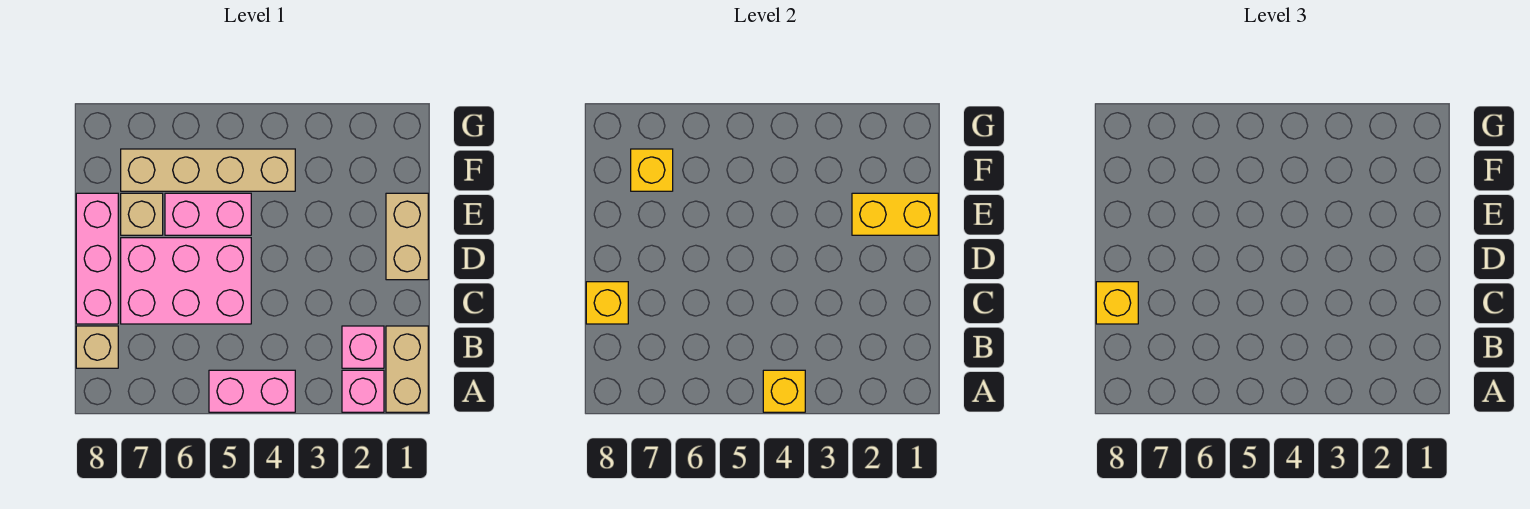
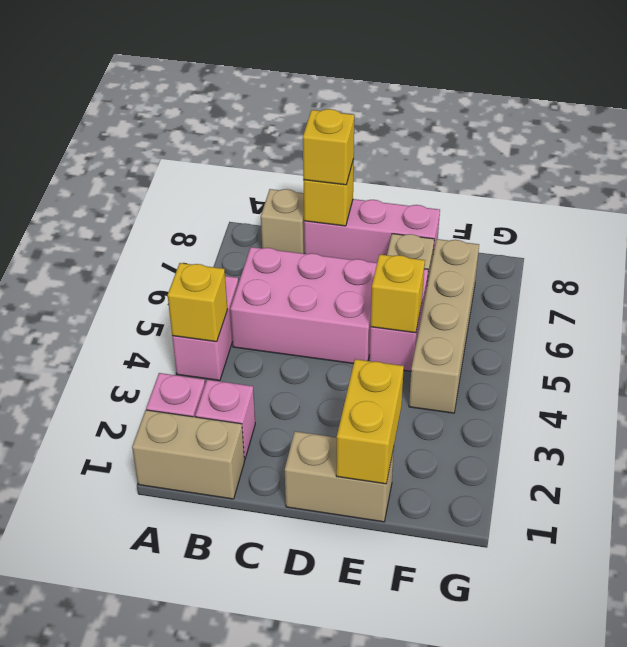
pink 2x3 brick [121,238,251,324] -> pink 2x3 brick turned to [230,247,377,364]
yellow 1x1 brick [631,149,673,191] -> yellow 1x1 brick moved to [371,254,425,333]

